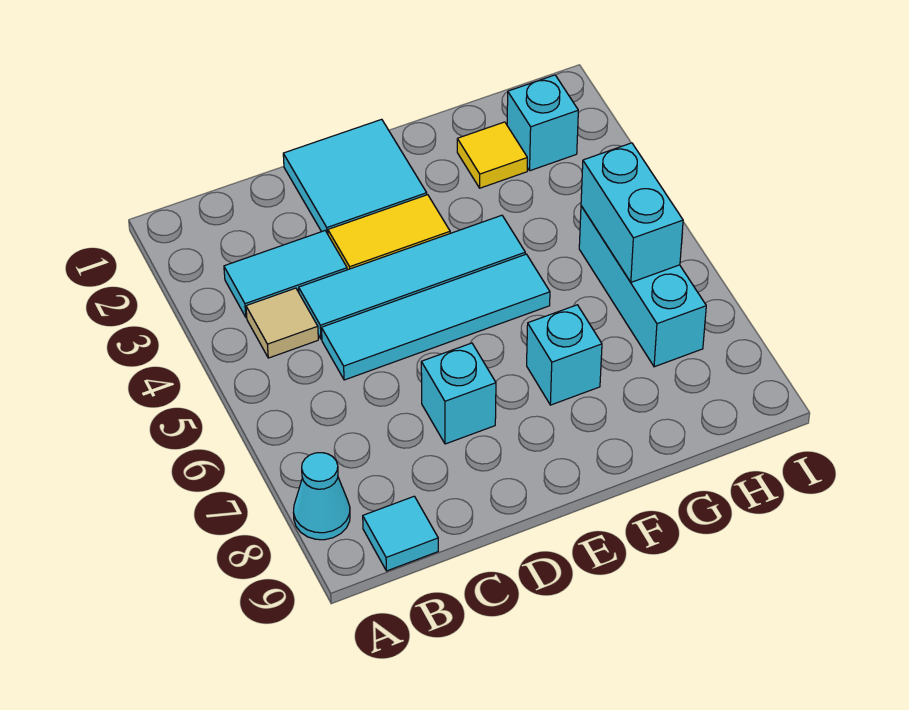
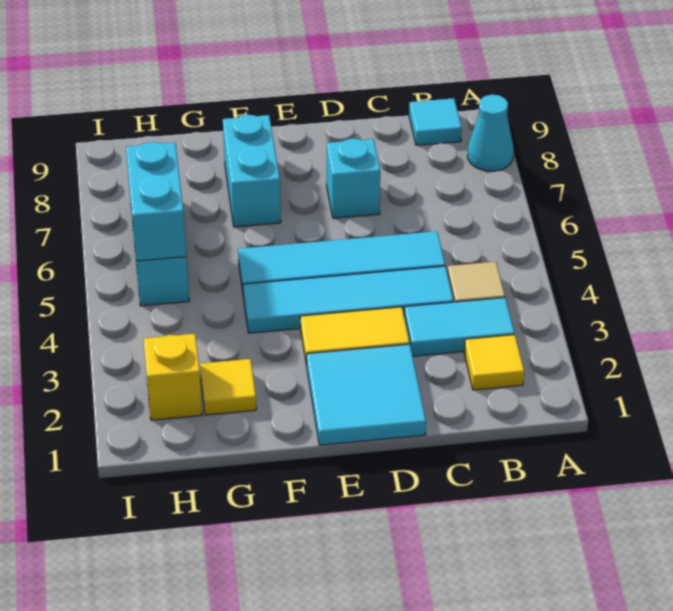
none -> yellow 1x1 tile [464,335,524,390]
cyan 1x1 brick [527,305,602,405] -> cyan 1x2 brick [223,115,281,227]
cyan 1x1 brick [507,75,578,171] -> yellow 1x1 brick [144,334,202,420]

